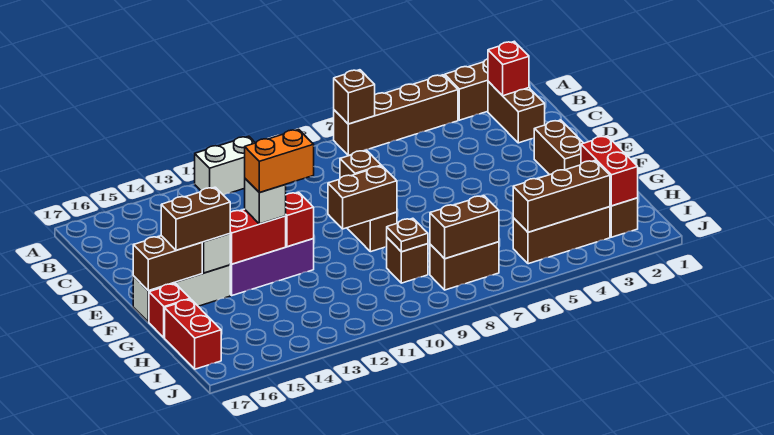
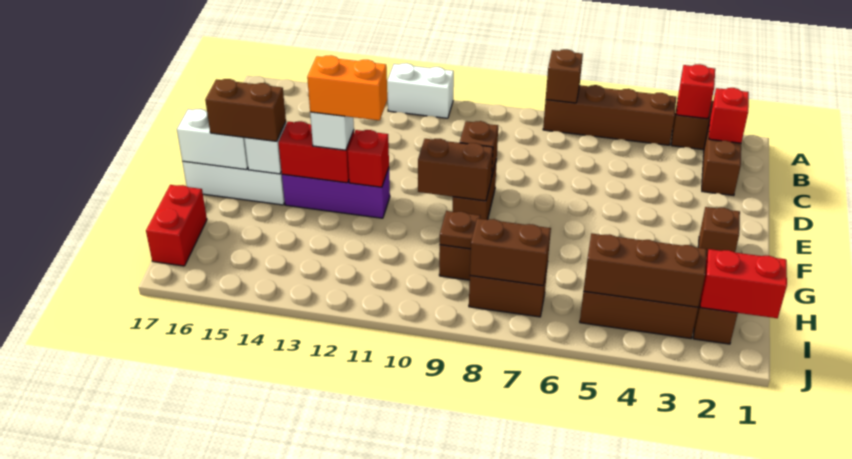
brown 1x2 brick [534,120,583,175] -> brown 1x1 brick [698,207,740,256]
brown 1x2 brick [133,236,202,291] -> white 1x2 brick [177,109,248,170]
red 1x1 brick [149,283,190,338] -> red 1x1 brick moved to [677,64,715,119]
red 1x2 brick [581,136,638,206] -> red 1x2 brick turned to [700,249,787,318]

